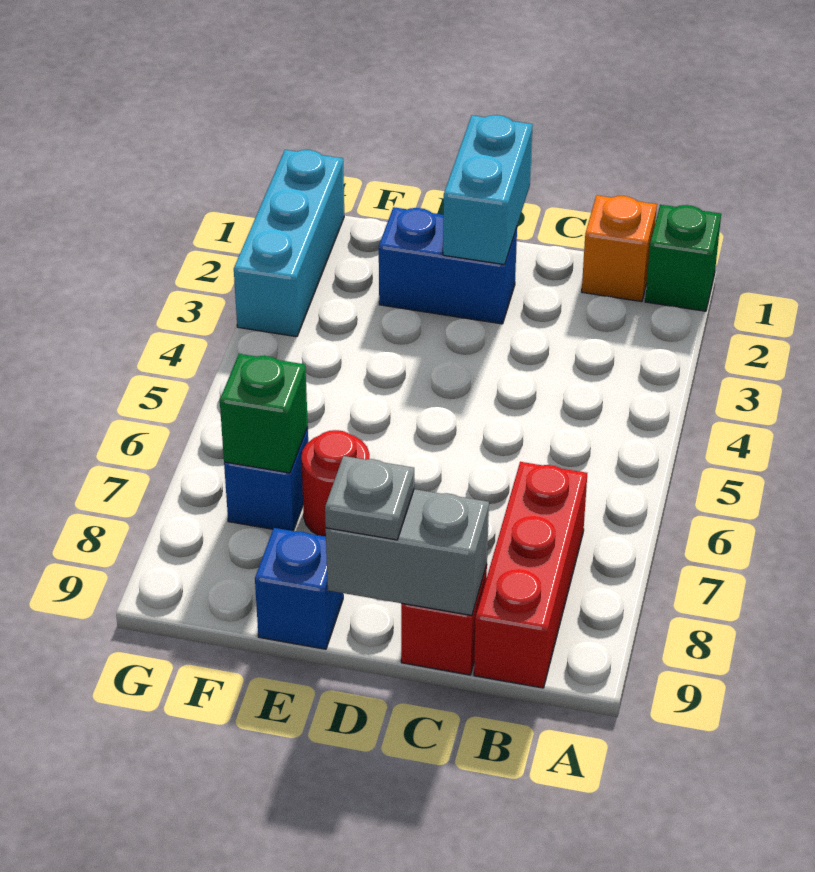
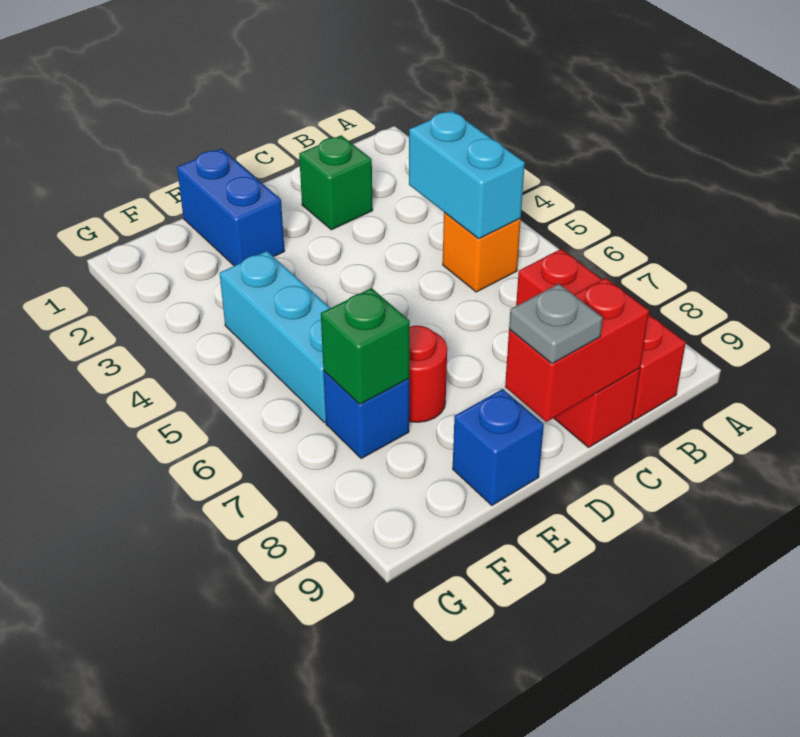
green 1x1 brick [645,205,721,311] -> green 1x1 brick moved to [299,135,373,230]
orange 1x1 brick [582,195,657,302] -> orange 1x1 brick moved to [443,212,521,292]
grey 1x2 brick [326,489,489,616] -> red 1x2 brick [505,278,649,422]
cyan 1x2 brick [443,115,533,265] -> cyan 1x2 brick moved to [409,111,525,239]
blue 1x2 brick [379,207,517,324] -> blue 1x2 brick turned to [177,149,285,266]
cyan 1x3 brick [234,150,344,337] -> cyan 1x3 brick moved to [220,251,330,423]

